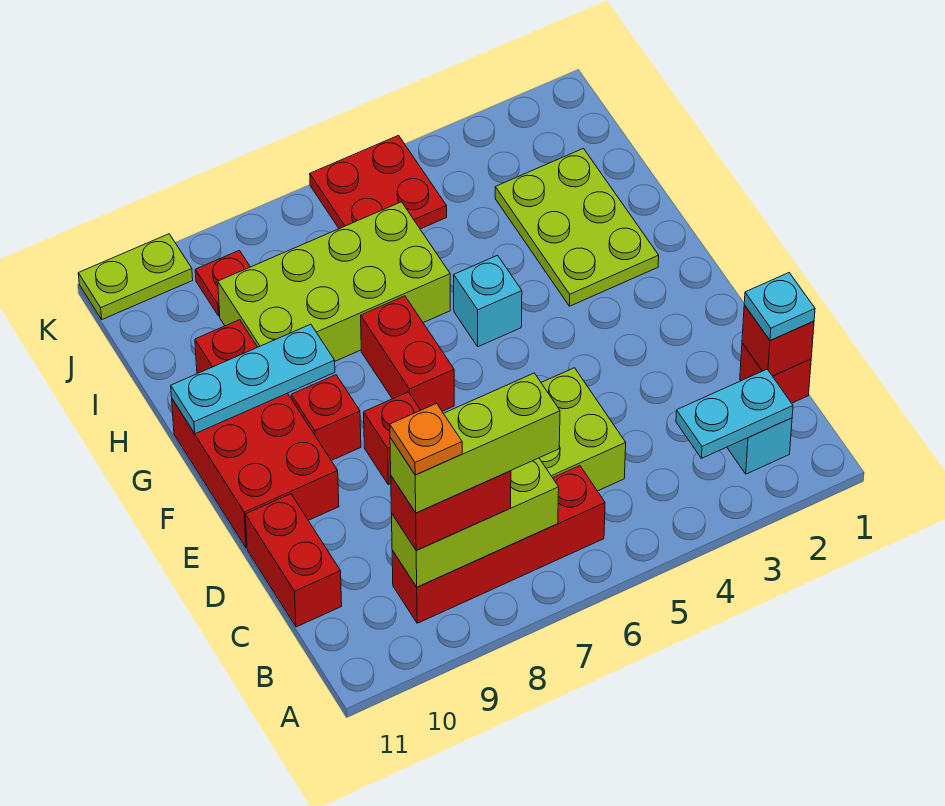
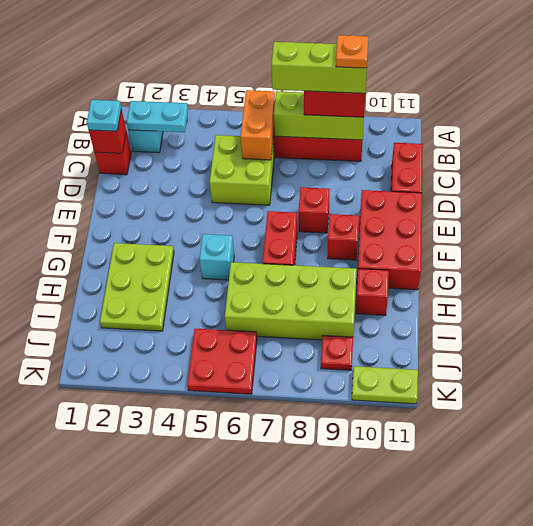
none -> orange 1x2 brick [241,90,275,160]
cyan 1x3 plate [171,324,335,434] -> none

